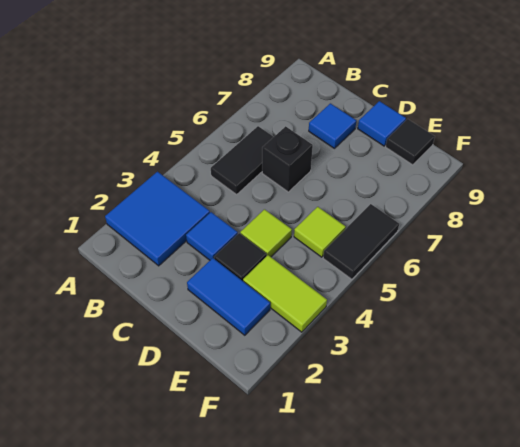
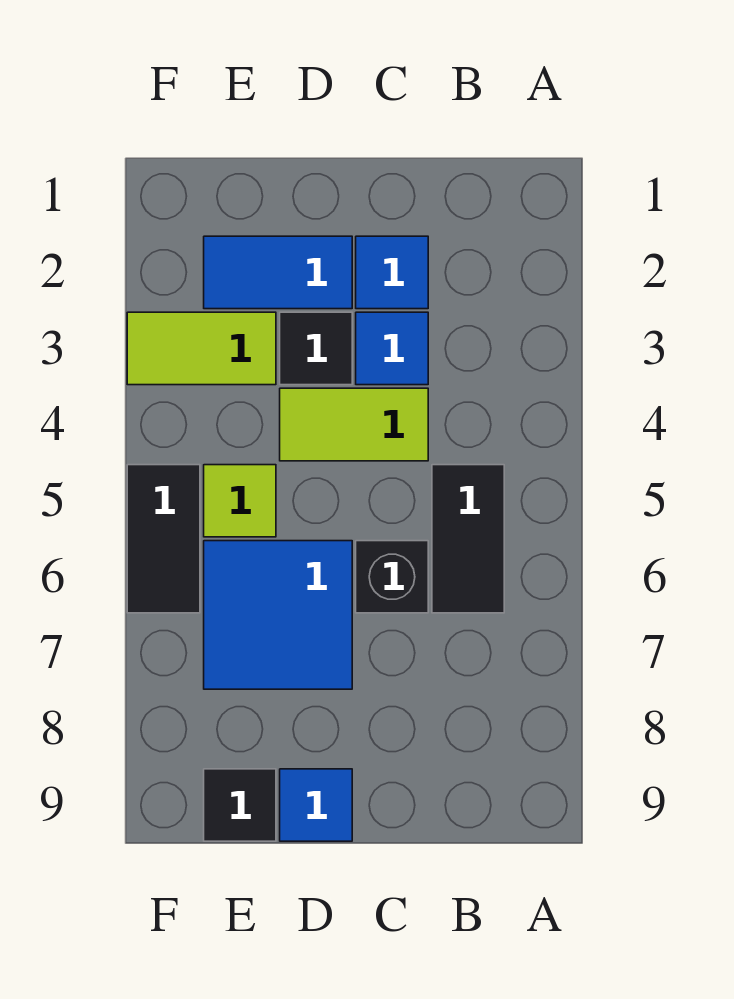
blue 2x2 tile [105,172,210,266] -> blue 2x2 tile moved to [204,541,352,689]
blue 1x1 tile [309,103,356,148] -> blue 1x1 tile moved to [356,236,428,309]
lime 1x1 tile [240,209,292,257] -> lime 1x2 tile [280,388,428,461]

